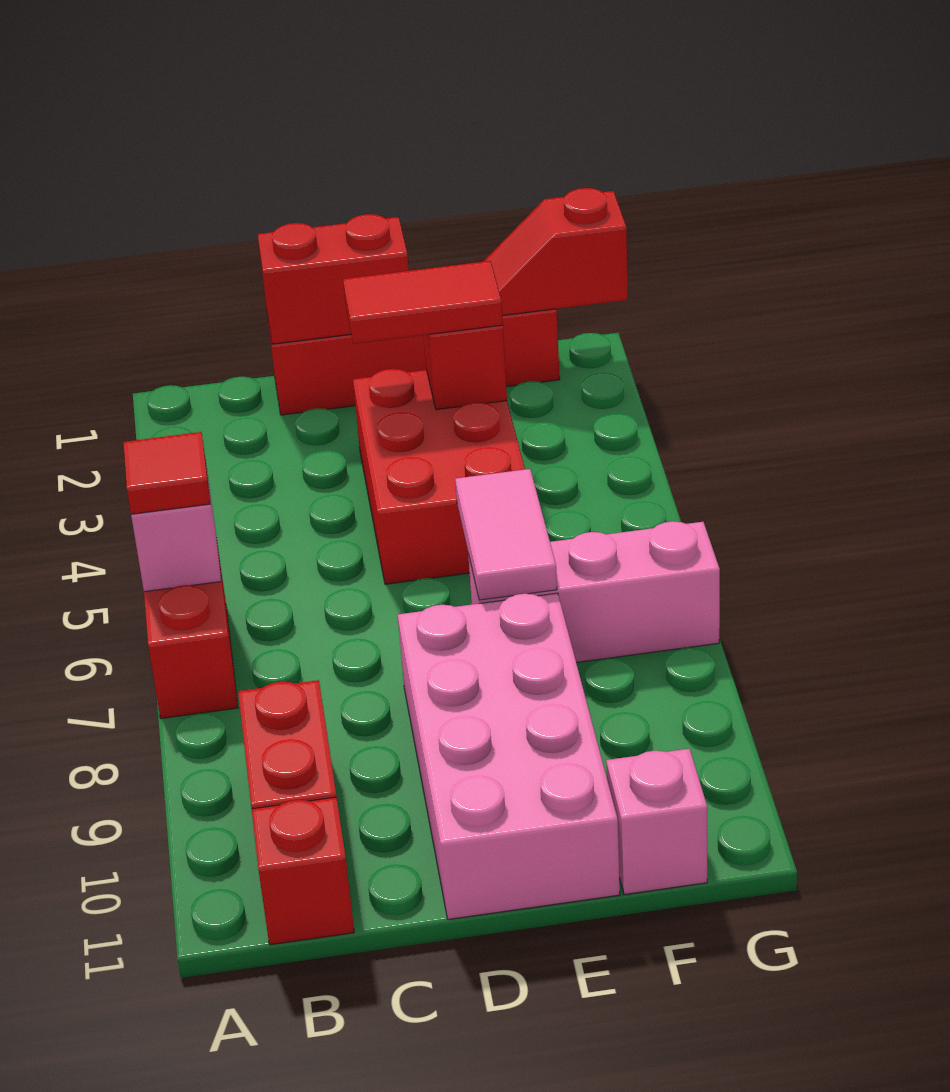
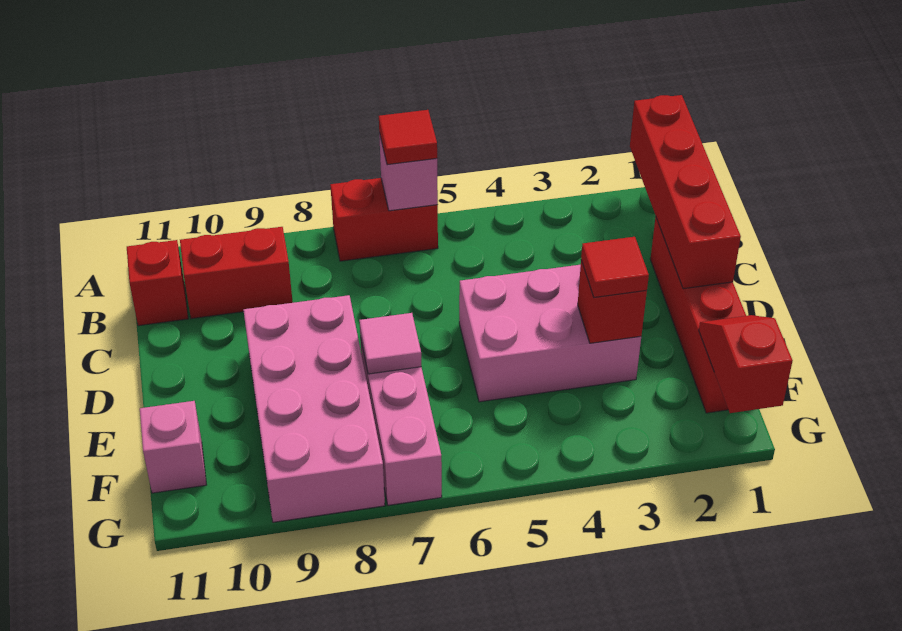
red 1x2 brick [258,214,409,344] -> red 1x4 brick [630,95,741,289]
red 2x3 brick [353,369,525,584] -> pink 2x3 brick [459,265,641,402]
red 1x2 tile [343,261,503,344] -> red 1x1 tile [581,237,649,297]
pink 2x4 brick [398,593,620,919] -> pink 2x4 brick turned to [244,295,385,522]
pink 1x2 tile [455,469,557,600] -> pink 1x1 tile [359,313,421,374]

